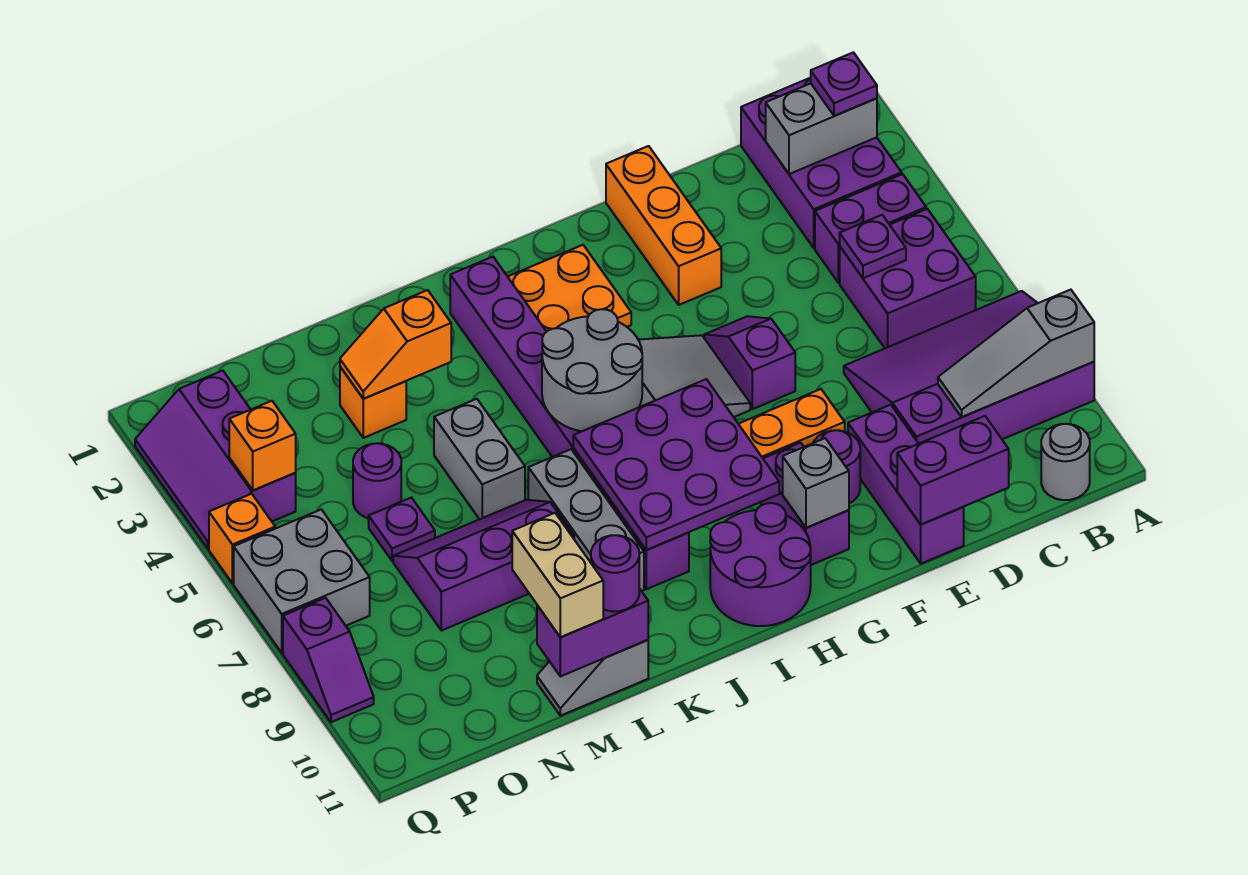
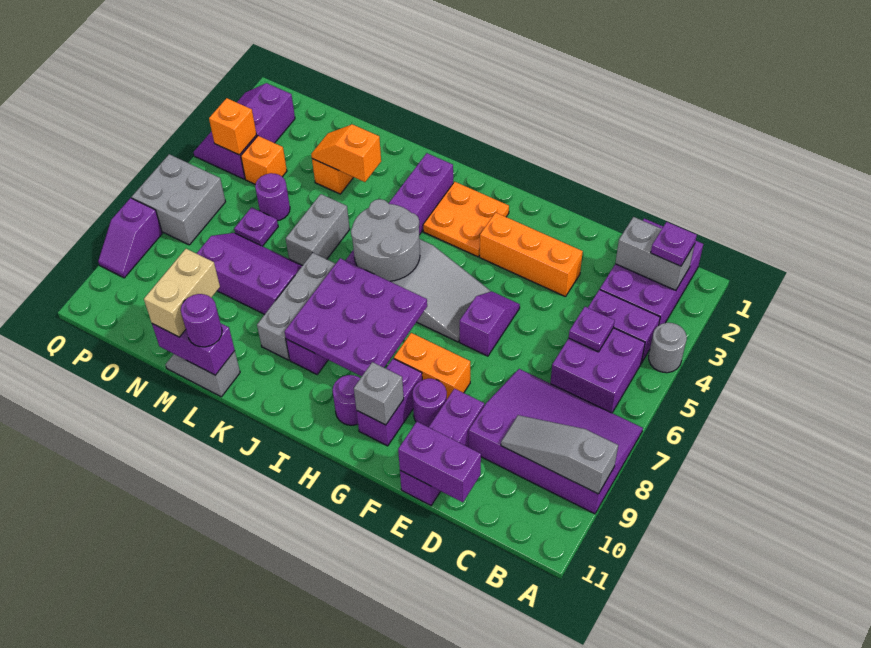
grey 1x1 round brick [1041,424,1090,500] -> grey 1x1 round brick moved to [649,323,687,373]
orange 1x3 brick [606,146,721,305] -> orange 1x3 brick turned to [480,213,583,297]
purple 2x2 round brick [710,503,811,626] -> purple 1x1 round brick [333,375,360,425]
orange 1x1 brick [209,494,275,583] -> orange 1x1 brick moved to [241,136,287,184]

